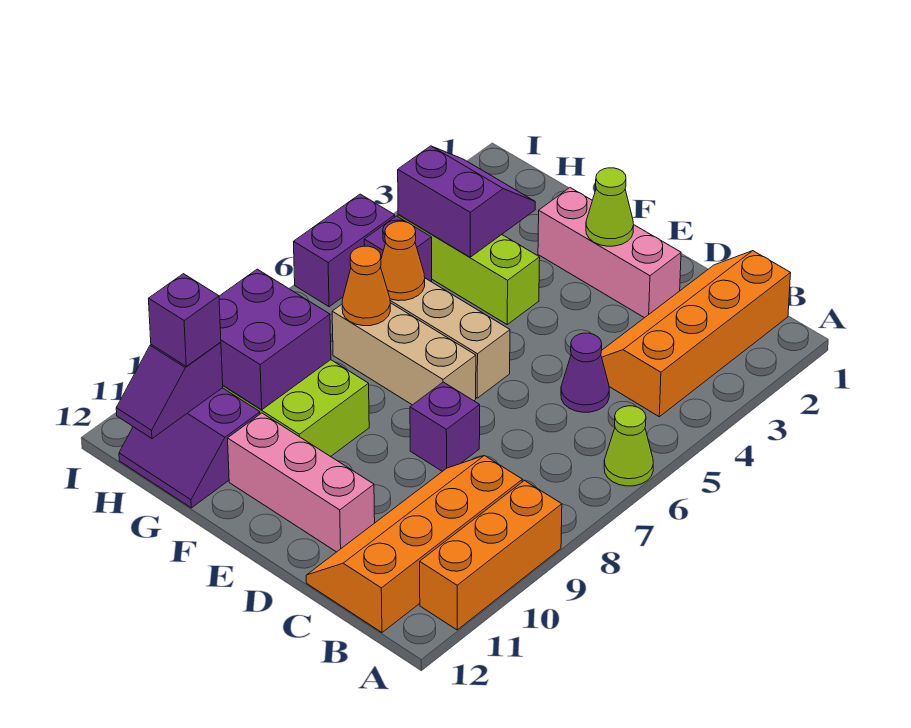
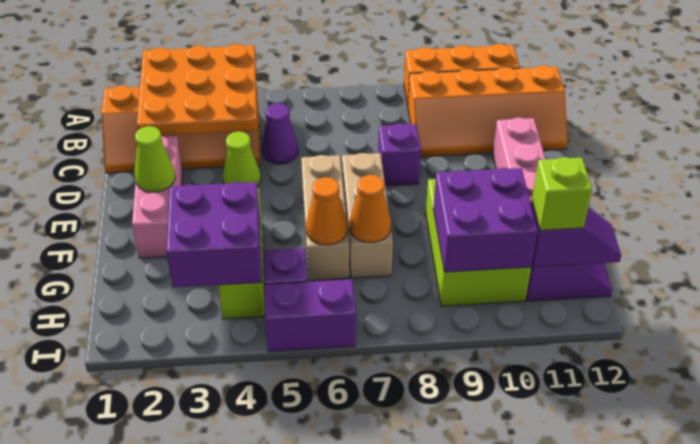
none -> orange 3x3 plate [137,44,258,135]
lime 1x1 cone [604,406,653,486] -> lime 1x1 cone moved to [223,131,261,187]
purple 2x2 slope [398,146,535,257] -> purple 2x2 brick [166,182,262,288]
purple 1x1 brick [148,274,221,367] -> lime 1x1 brick [532,157,592,230]

